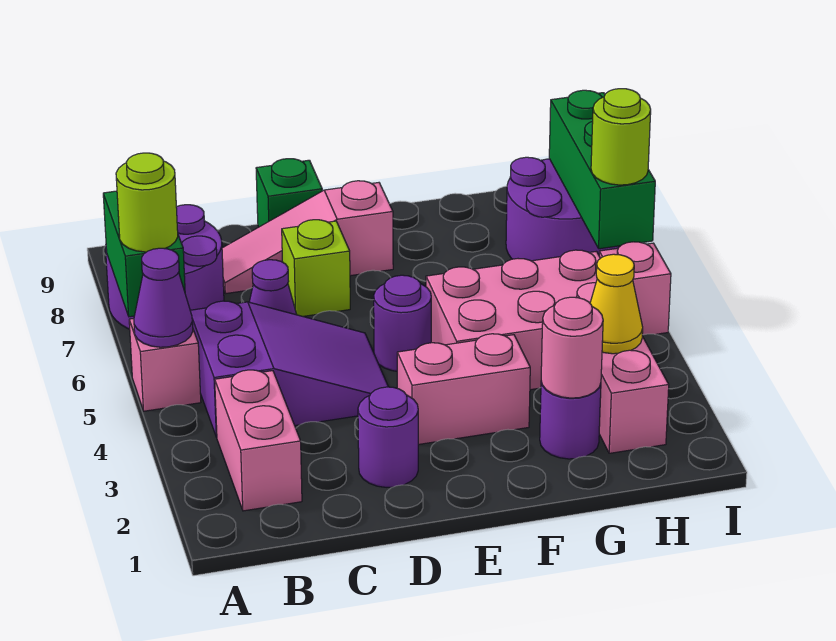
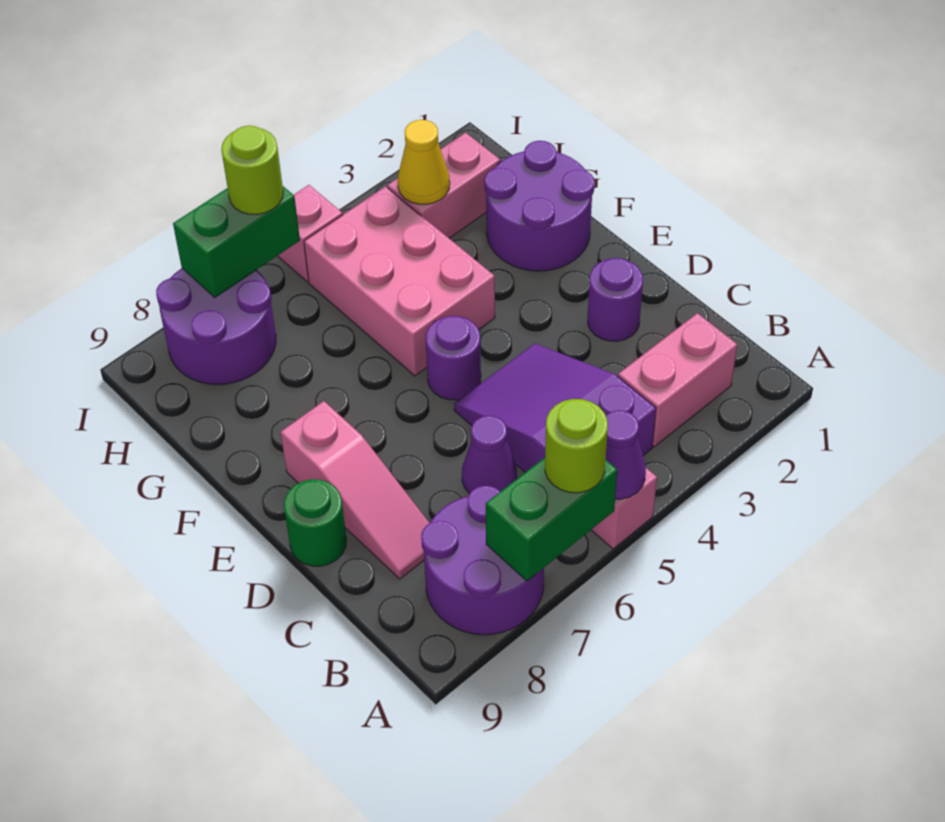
lime 1x1 brick [282,220,350,316] -> none
green 1x1 brick [256,159,322,227] -> green 1x1 round brick [284,479,346,566]
pink 1x2 brick [397,334,530,445] -> none
purple 1x1 round brick [540,381,601,459] -> purple 2x2 round brick [484,141,594,271]
pink 1x1 round brick [541,297,603,398] -> none
green 1x3 brick [549,90,655,249] -> green 1x2 brick [173,186,300,297]

